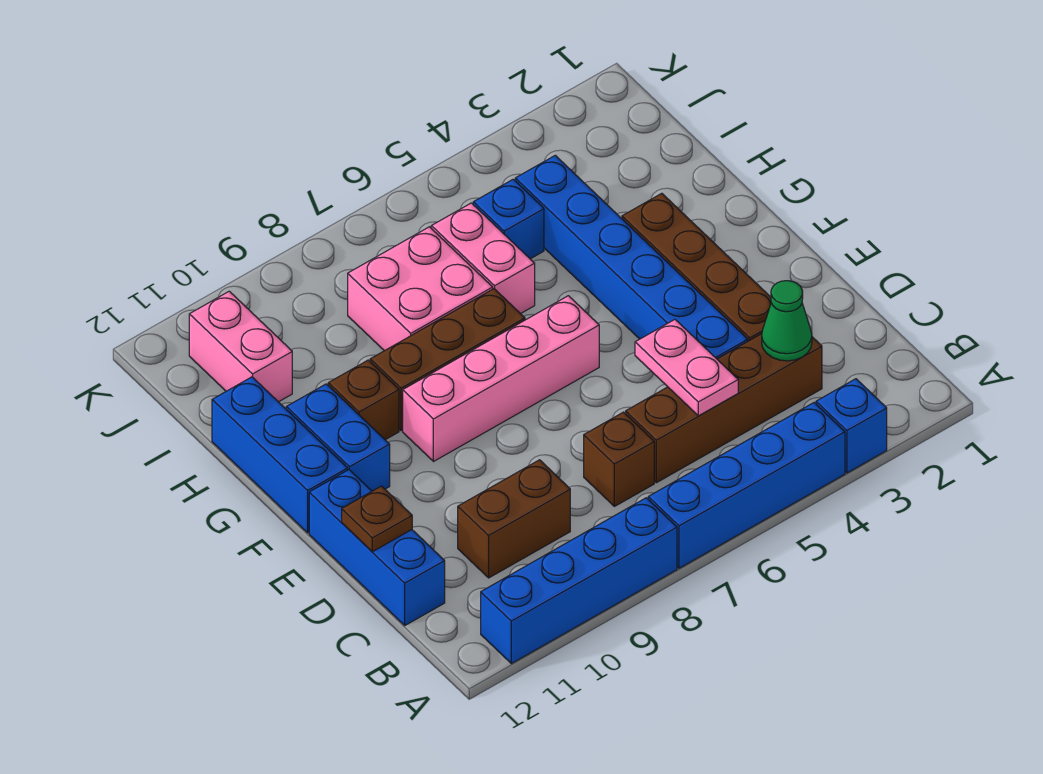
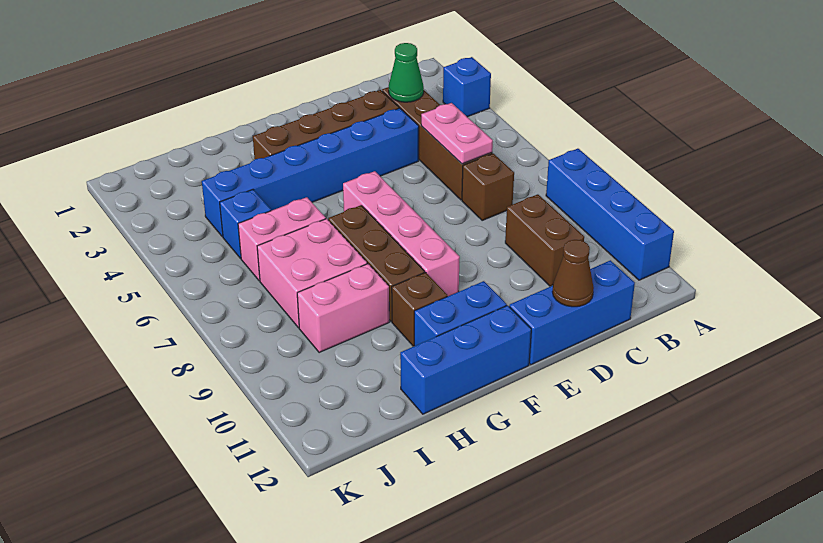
blue 1x4 brick [648,403,845,568] -> none
pink 1x2 plate [635,320,738,416] -> pink 1x2 plate turned to [421,103,493,164]
brown 1x1 plate [342,486,412,552] -> brown 1x1 cone [552,240,594,307]
pink 1x2 brick [189,291,292,402] -> pink 1x2 brick moved to [297,264,389,353]

